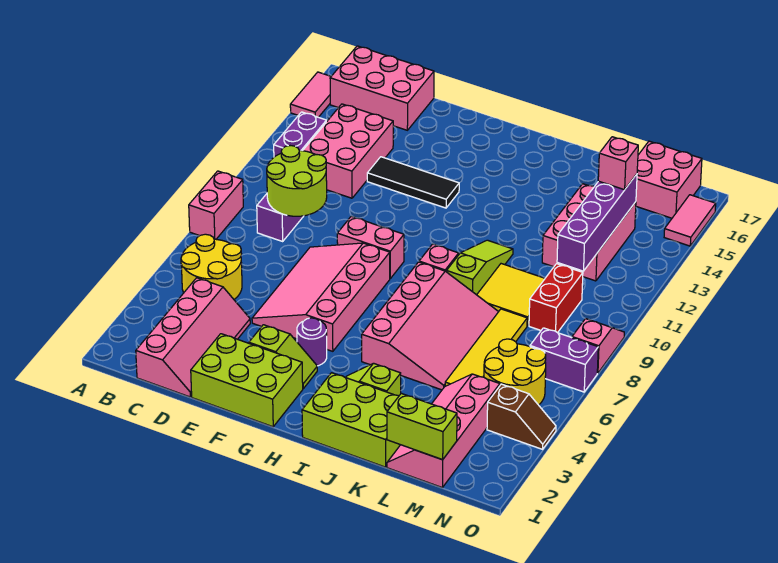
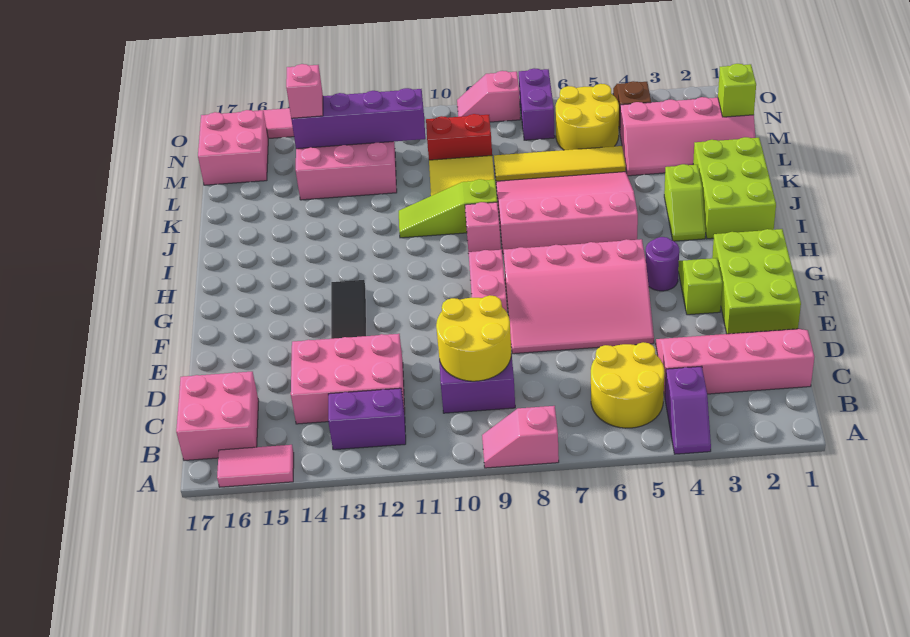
none -> purple 1x2 slope [665,366,711,454]
pink 1x2 brick [189,171,243,239] -> pink 1x2 slope [482,406,559,468]
pink 2x3 brick [330,46,434,130] -> pink 2x2 brick [176,372,259,461]
lime 2x2 round brick [267,146,327,216] -> yellow 2x2 round brick [436,295,511,381]
lime 1x2 brick [387,393,457,460] -> lime 1x1 brick [718,64,756,117]

